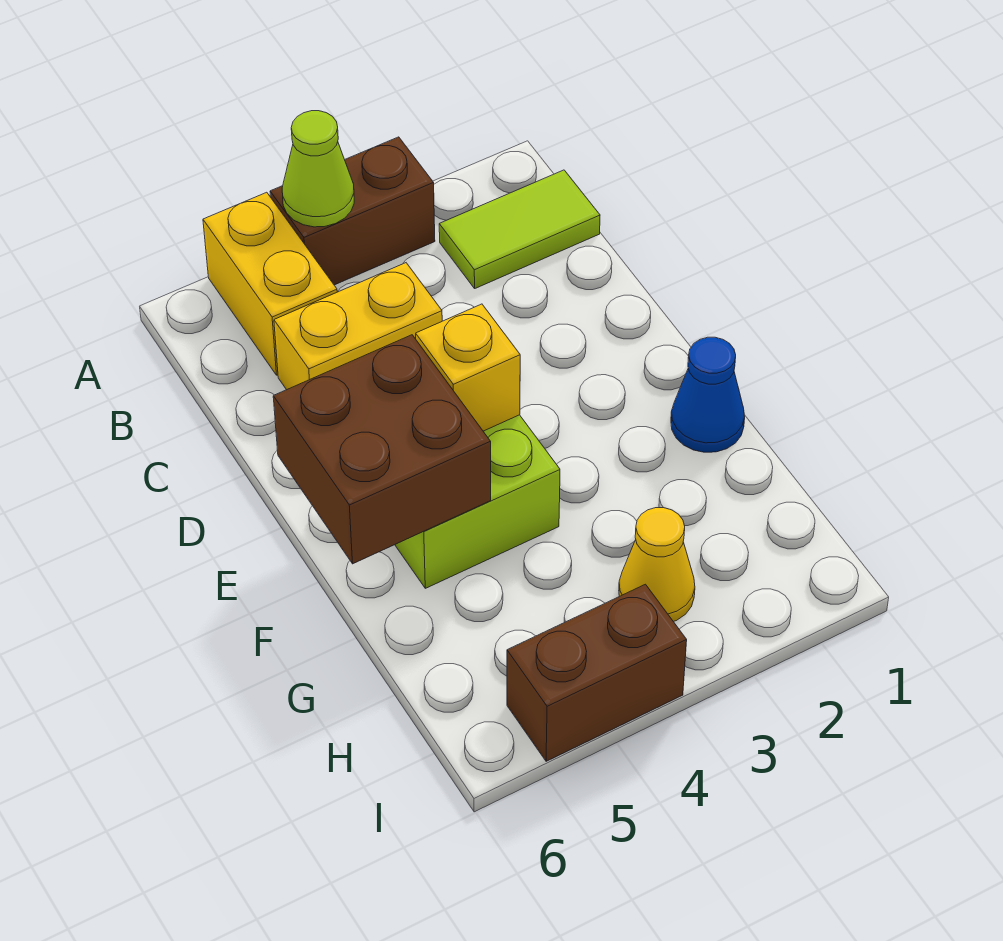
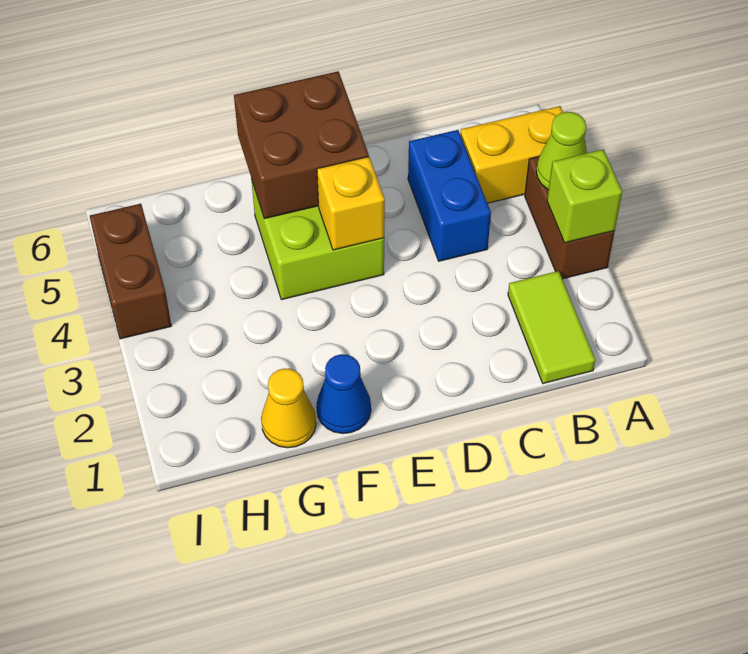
none -> lime 1x1 brick [547,149,622,243]
yellow 1x2 brick [274,263,442,390] -> blue 1x2 brick [408,130,491,261]
yellow 1x1 cone [619,508,695,622] -> yellow 1x1 cone moved to [261,368,316,448]

